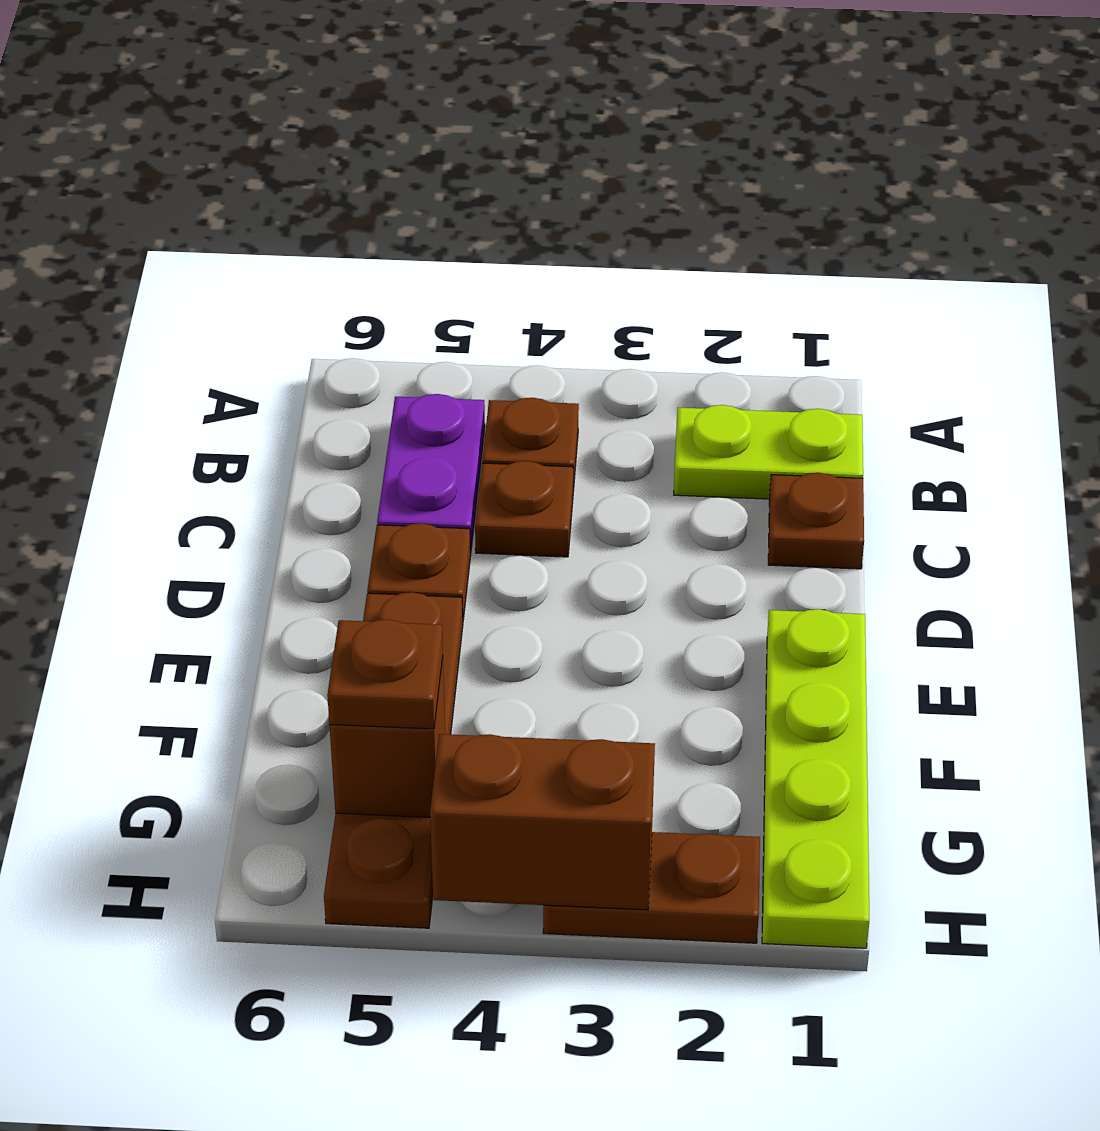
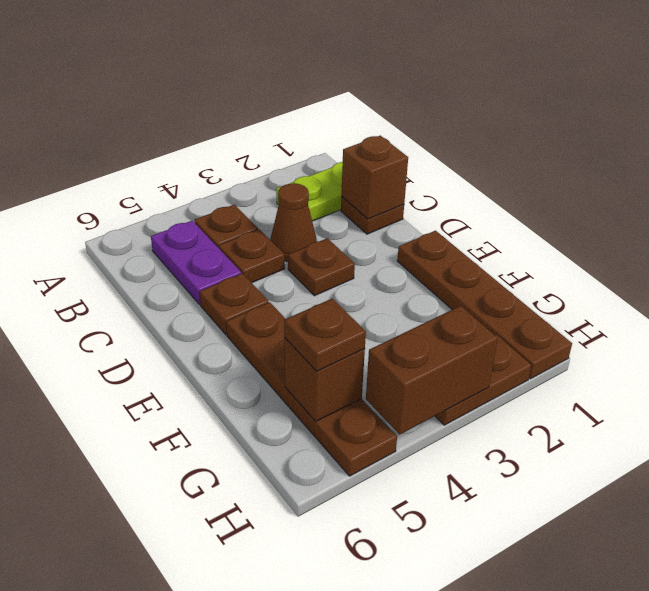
none -> brown 1x1 brick [341,135,408,219]
none -> brown 1x1 cone [270,183,317,262]
none -> brown 1x1 plate [288,238,355,296]
lime 1x4 plate [762,609,869,948] -> brown 1x4 plate [397,231,572,379]

